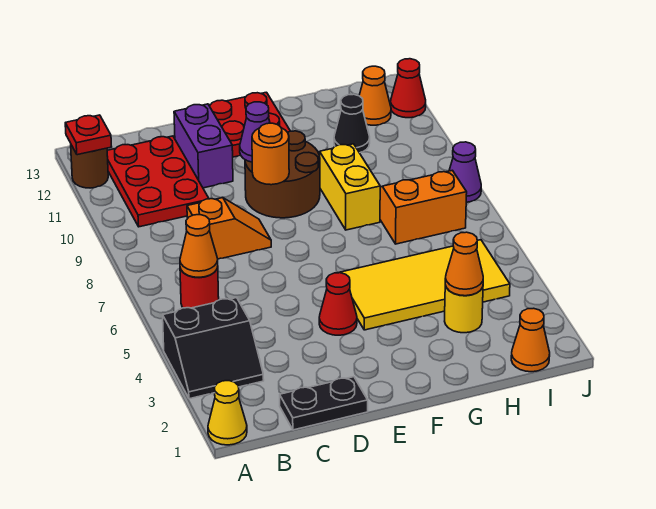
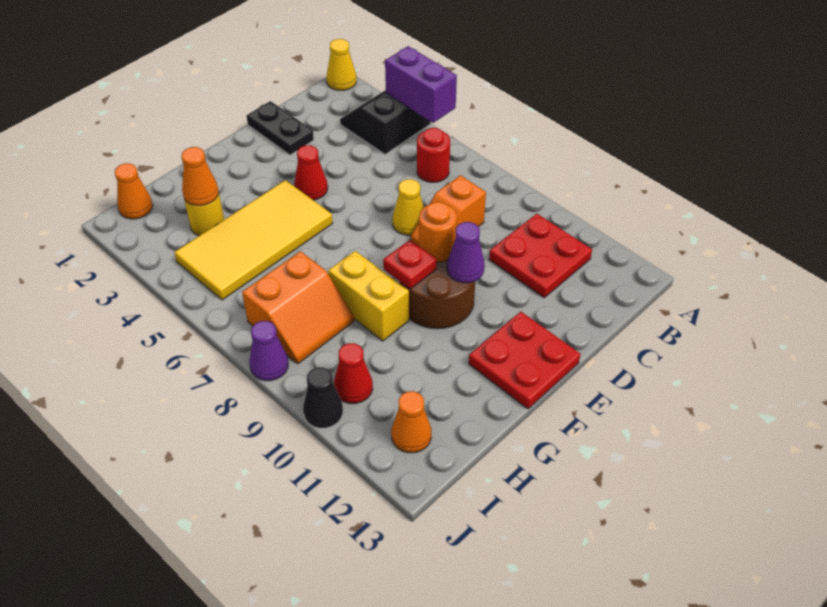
brown 1x1 round brick [71,145,108,188] -> none
red 1x1 plate [65,115,112,155] -> red 1x1 plate moved to [383,240,437,289]
orange 1x1 cone [180,215,218,277] -> none
red 2x3 plate [107,136,209,227] -> red 2x2 plate [489,214,592,298]
black 1x2 plate [280,377,368,430] -> black 1x2 plate turned to [247,101,314,155]
none -> yellow 1x1 cone [393,179,424,235]
purple 1x2 brick [174,104,233,188] -> purple 1x2 brick moved to [385,46,457,123]
black 1x1 cone [334,94,370,153] -> black 1x1 cone moved to [303,367,343,428]
red 1x1 cone [391,59,426,118] -> red 1x1 cone moved to [334,343,373,404]

